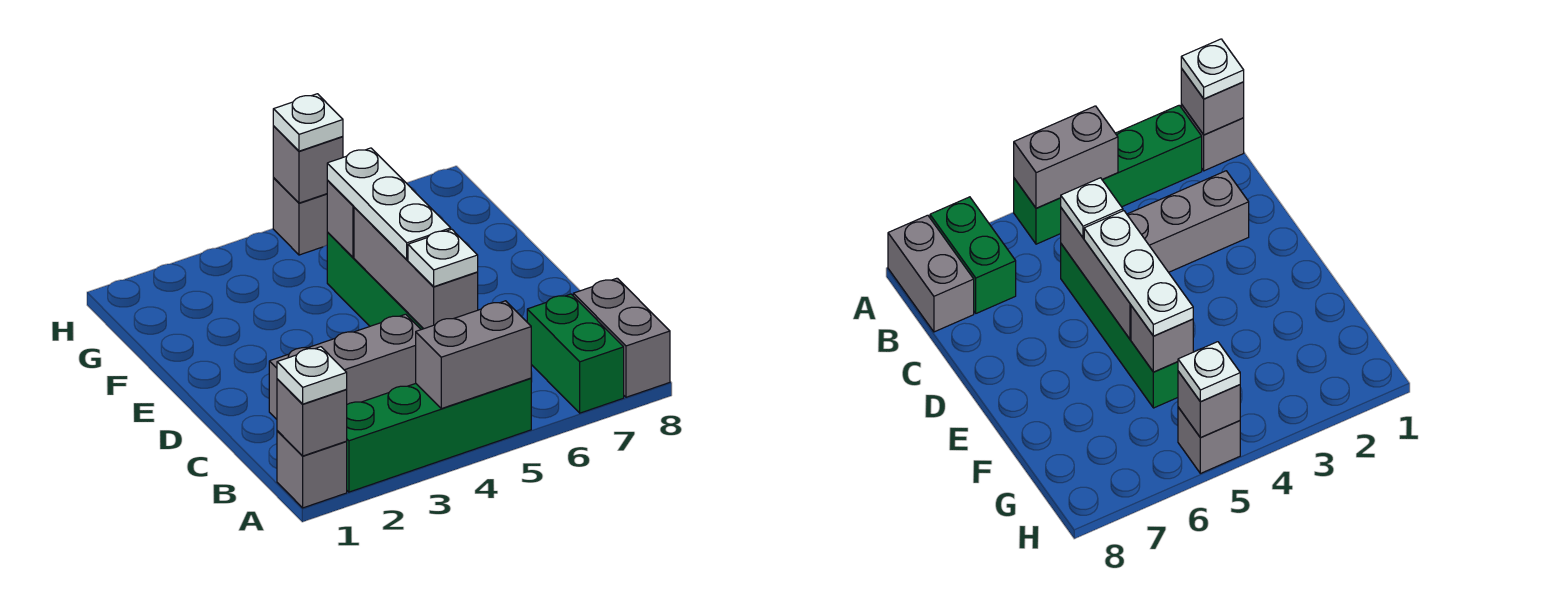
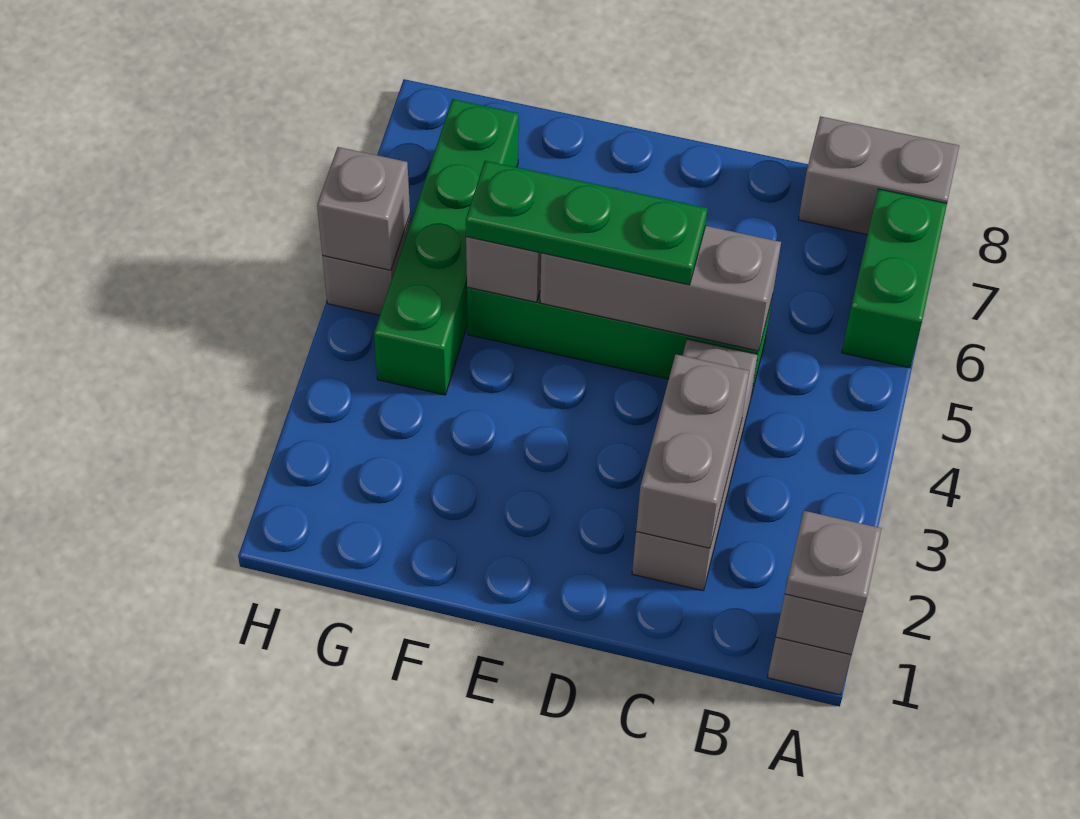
white 1x1 plate [277,347,347,404] -> grey 1x1 plate [785,511,882,612]
green 1x4 brick [346,378,531,492] -> green 1x4 brick moved to [374,99,519,395]
grey 1x2 brick [416,301,531,409] -> grey 1x2 brick moved to [636,354,749,548]
green 1x2 brick [527,294,624,413] -> green 1x2 brick turned to [842,189,947,368]
white 1x1 plate [408,229,478,287] -> none
white 1x3 plate [327,148,451,260] -> green 1x3 plate [466,161,708,285]
white 1x1 plate [273,94,343,151] -> none

